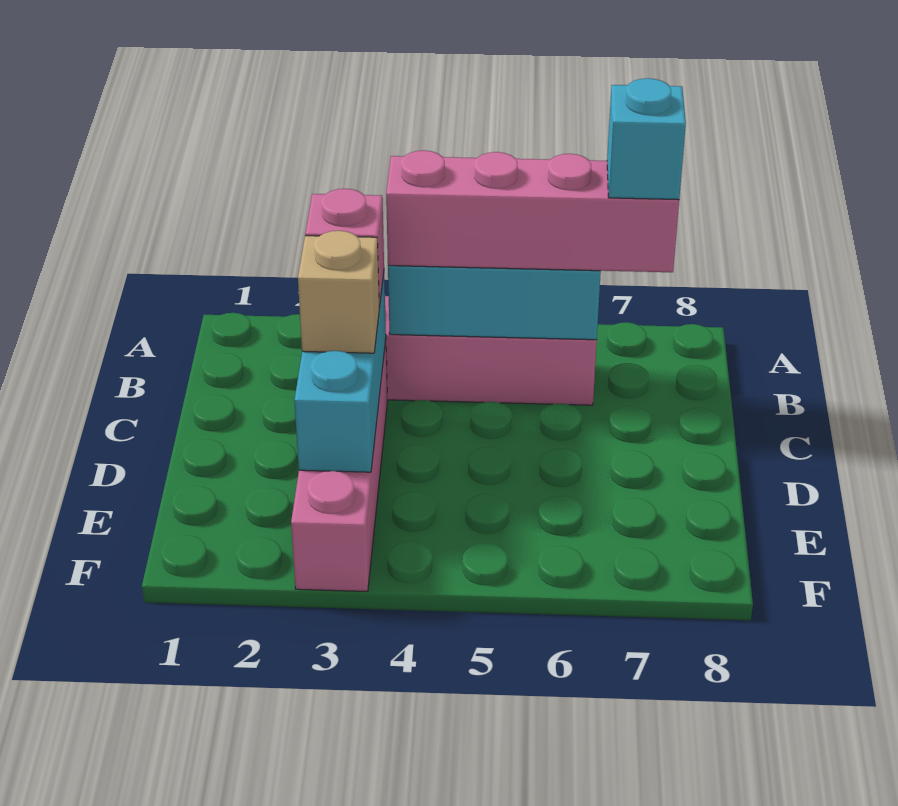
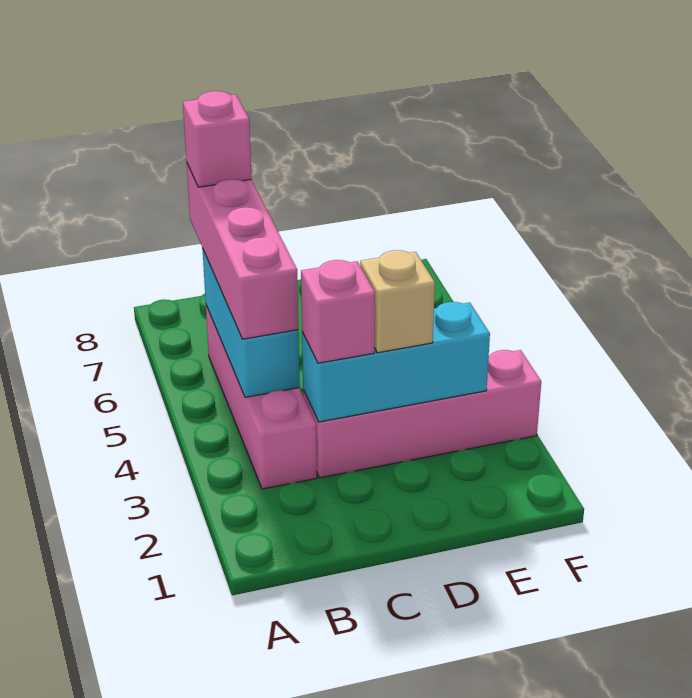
cyan 1x1 brick [607,78,686,200] -> pink 1x1 brick [183,91,251,187]

